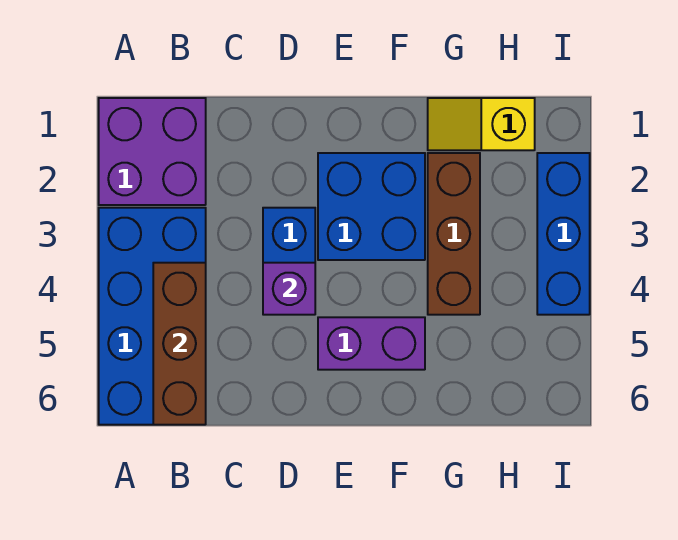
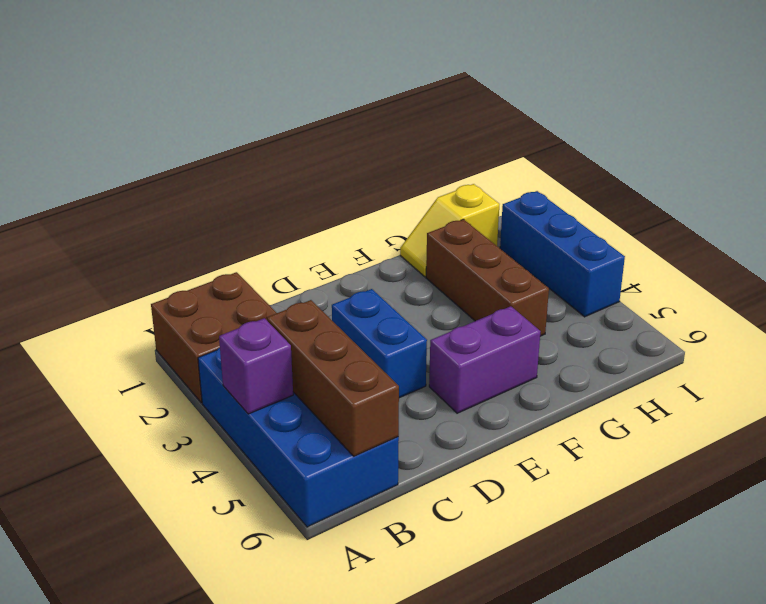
purple 2x2 brick [99,98,206,205] -> brown 2x2 brick [151,272,276,403]
purple 1x1 brick [263,263,315,315] -> purple 1x1 brick moved to [219,318,293,414]
blue 2x2 brick [318,153,425,260] -> none

